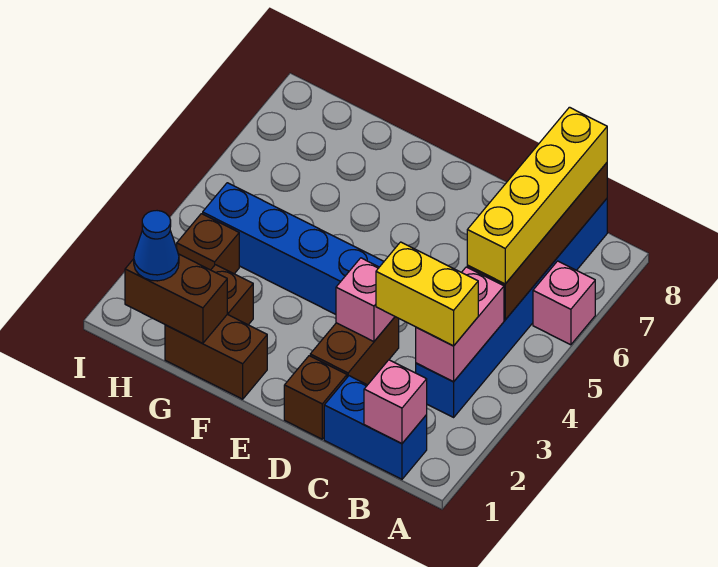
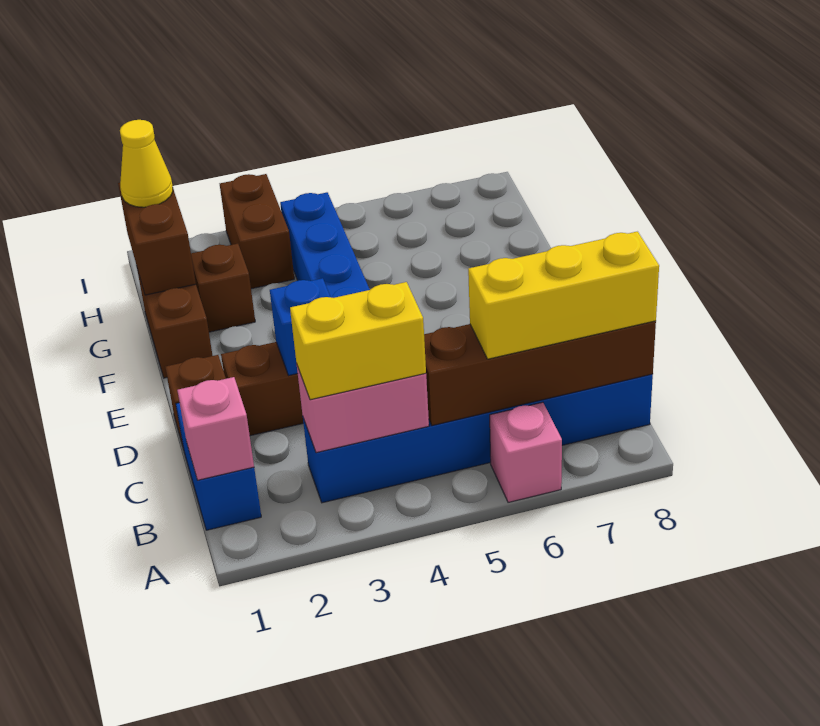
yellow 1x2 brick [376,242,478,346] -> yellow 1x2 brick turned to [290,282,426,400]
yellow 1x4 brick [467,107,607,284] -> yellow 1x3 brick [468,232,659,359]
pink 1x1 brick [336,258,395,342] -> blue 1x1 brick [270,278,330,375]
blue 1x1 cone [134,211,179,281] -> yellow 1x1 cone [120,120,173,207]
brown 1x1 brick [177,214,239,274] -> brown 1x2 brick [220,174,294,289]

